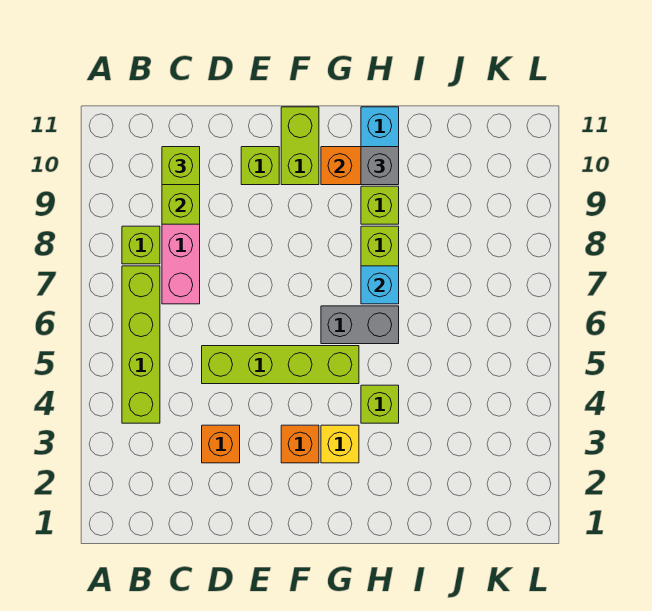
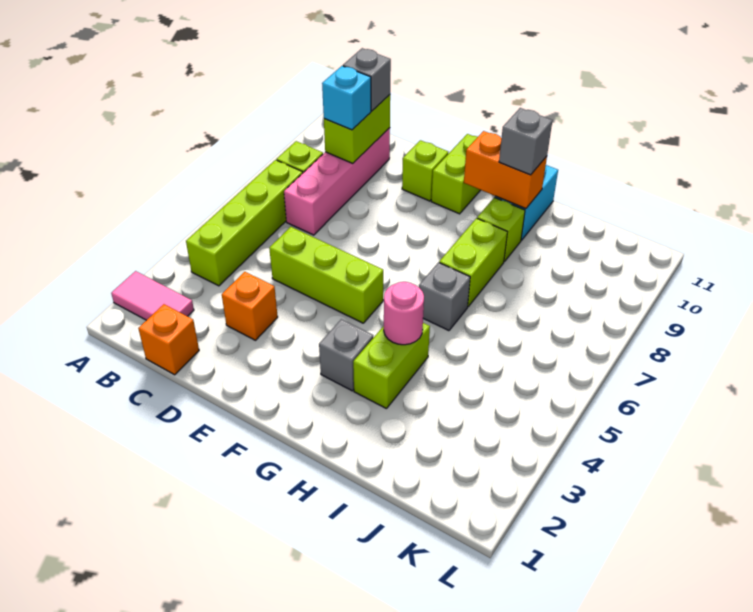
none -> pink 1x2 tile [111,271,194,320]
lime 1x1 brick [162,147,200,185] -> grey 1x1 brick [343,48,391,111]
lime 1x4 brick [202,346,359,384] -> lime 1x3 brick [269,227,383,323]
orange 1x1 brick [281,425,319,463] -> orange 1x1 brick moved to [138,304,199,375]
yellow 1x1 brick [321,425,359,463] -> grey 1x1 brick [319,319,373,391]
grey 1x2 brick [321,306,399,344] -> grey 1x1 brick [419,263,470,331]
lime 1x1 brick [361,385,399,423] -> lime 1x2 brick [353,323,430,409]
none -> pink 1x1 round brick [384,282,424,345]
cyan 1x1 brick [361,266,399,304] -> cyan 1x1 brick moved to [322,66,371,130]

